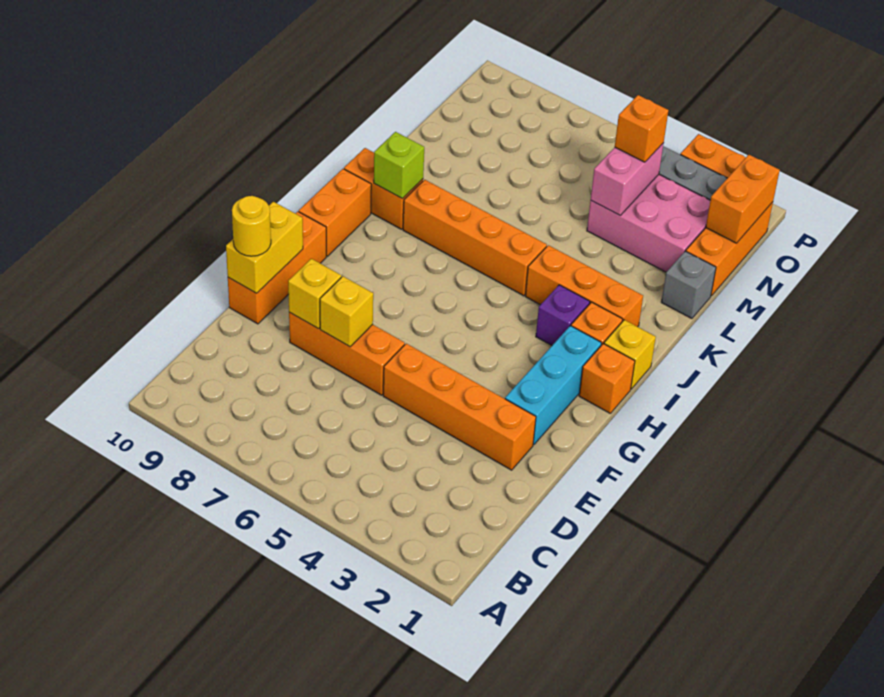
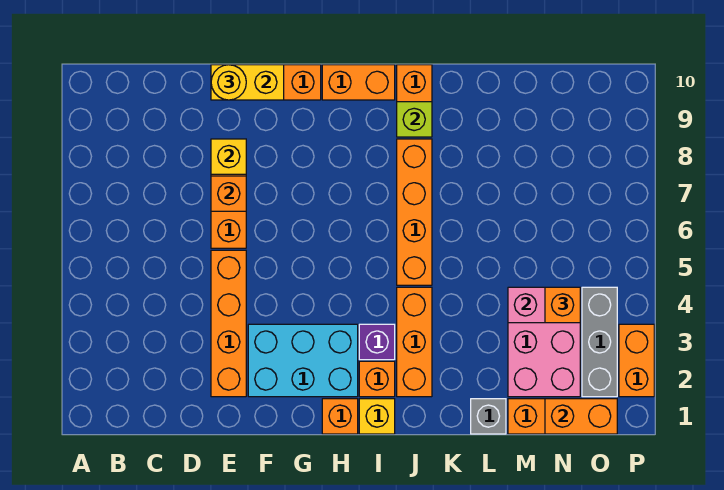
yellow 1x1 brick [320,276,373,347] -> orange 1x1 brick [211,176,246,211]
cyan 1x3 brick [505,326,601,445] -> cyan 2x3 brick [248,324,358,397]

